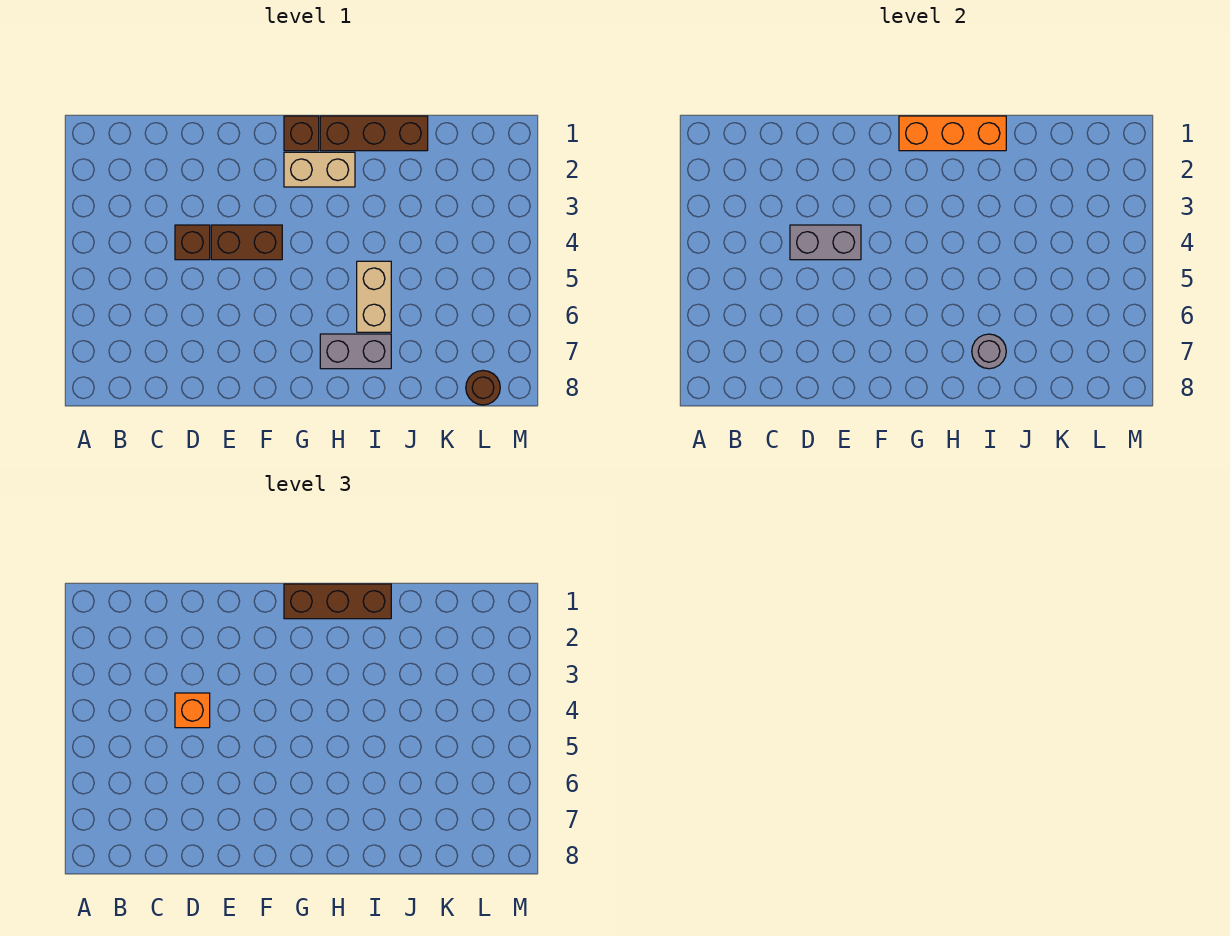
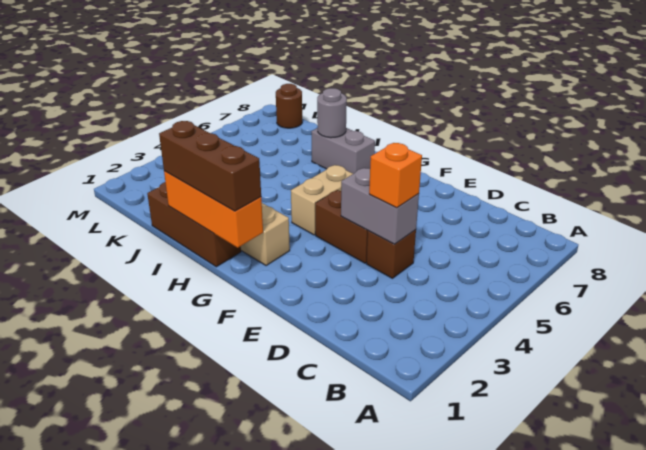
brown 1x1 brick [284,116,319,151] -> none
tan 1x2 brick [357,261,391,332] -> tan 1x2 brick moved to [291,165,353,235]

